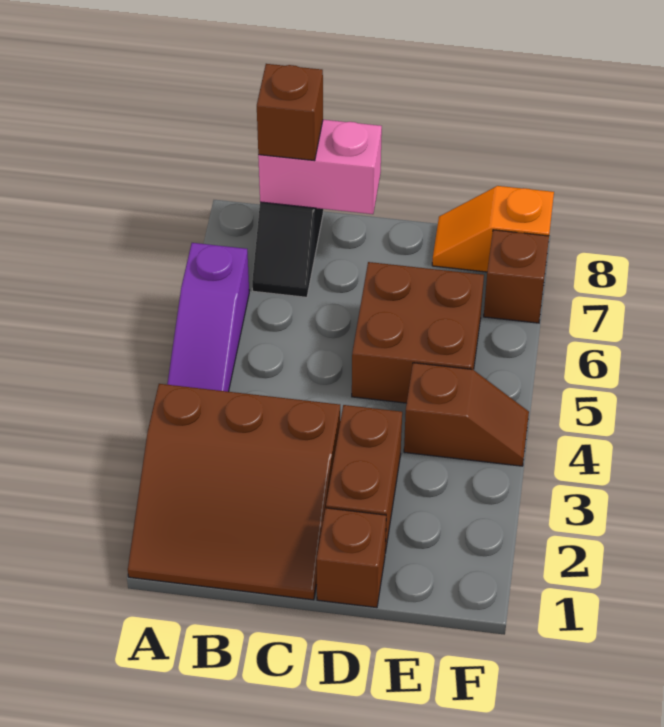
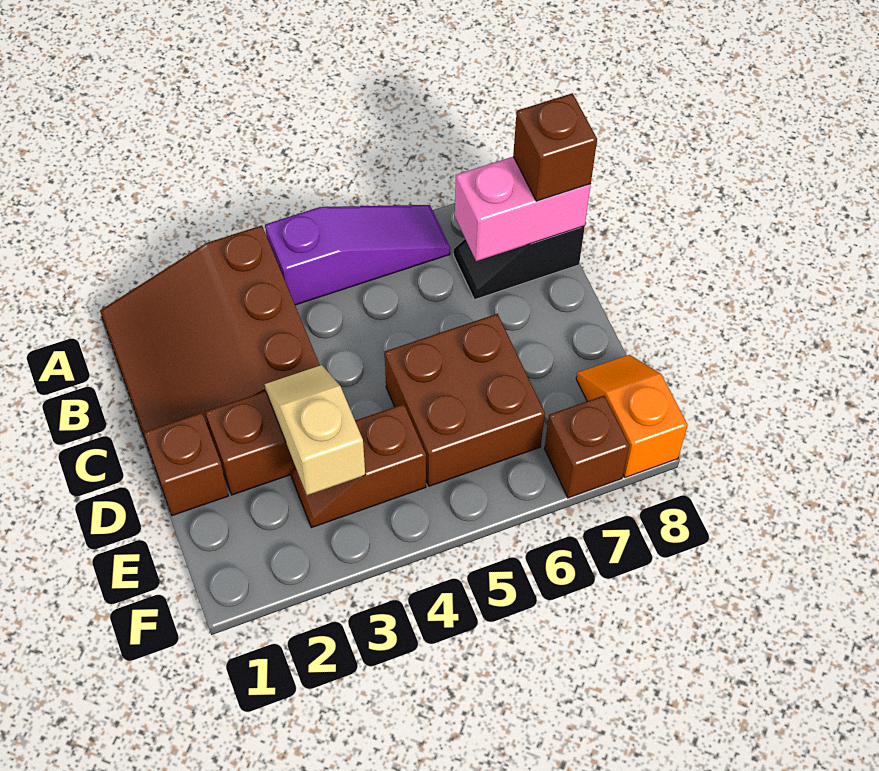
purple 1x3 slope [167,243,249,392] -> purple 1x3 slope turned to [265,205,450,305]
pink 1x2 brick [258,120,382,214] -> pink 1x2 brick turned to [455,157,591,261]
none -> tan 1x2 slope [265,365,365,495]
brown 1x2 slope [404,363,529,466] -> brown 1x2 slope turned to [291,404,426,528]

